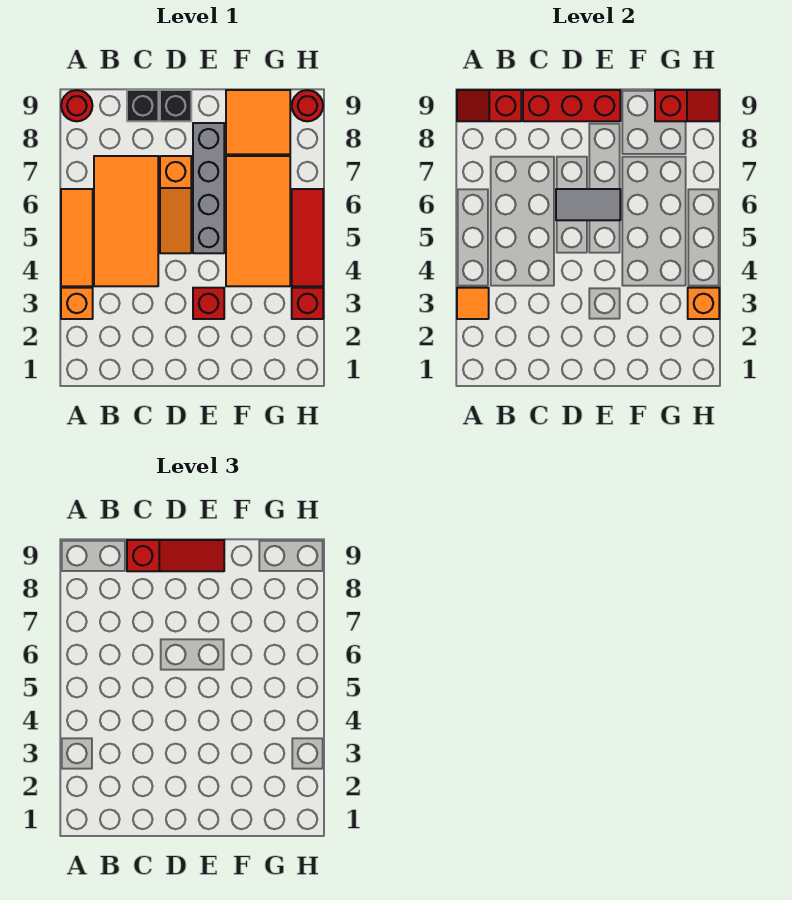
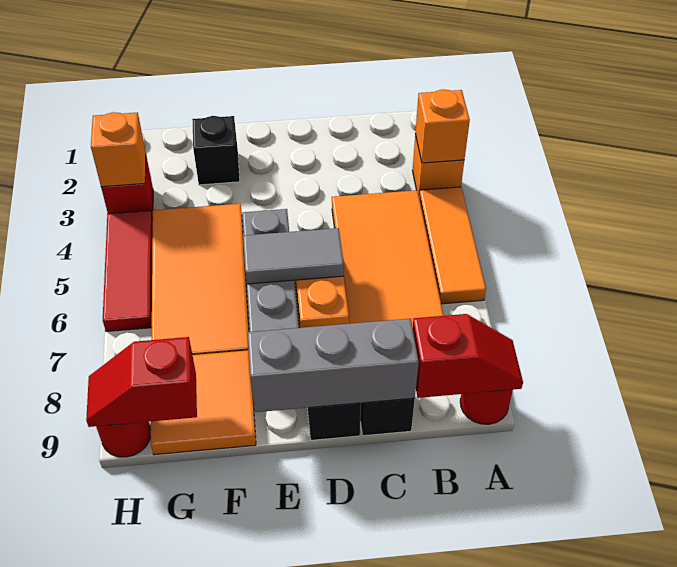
orange 1x1 tile [457,288,489,319] -> orange 1x1 brick [415,89,470,163]
red 1x3 brick [523,90,620,121] -> grey 1x3 brick [248,319,419,412]
red 1x3 slope [127,540,224,571] -> none
red 1x1 brick [193,288,224,319] -> none
none -> black 1x1 brick [192,116,240,185]

